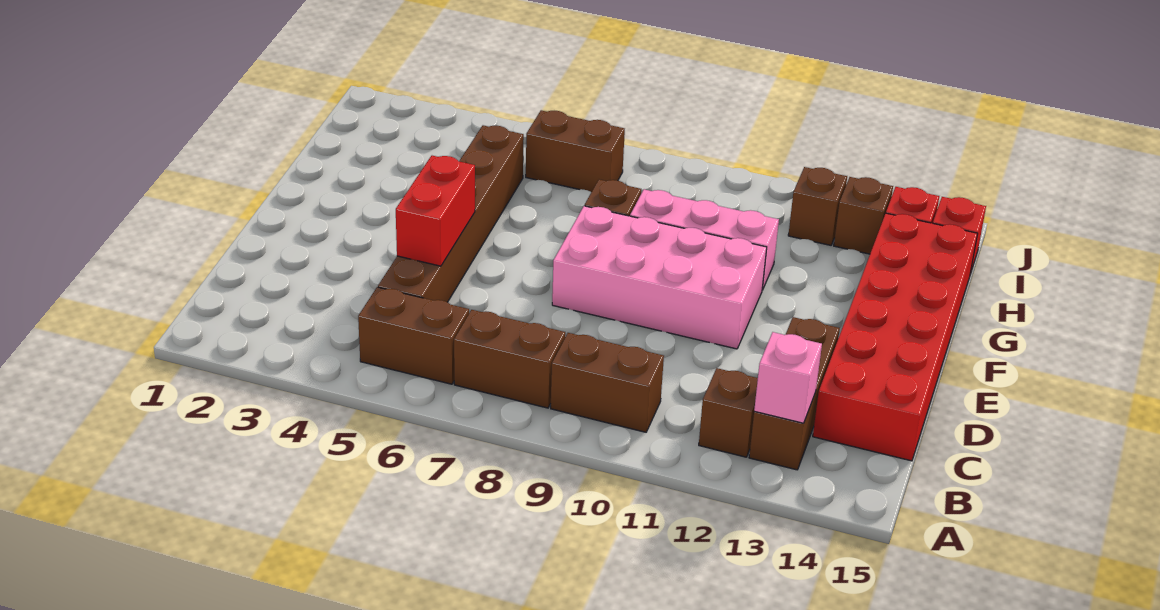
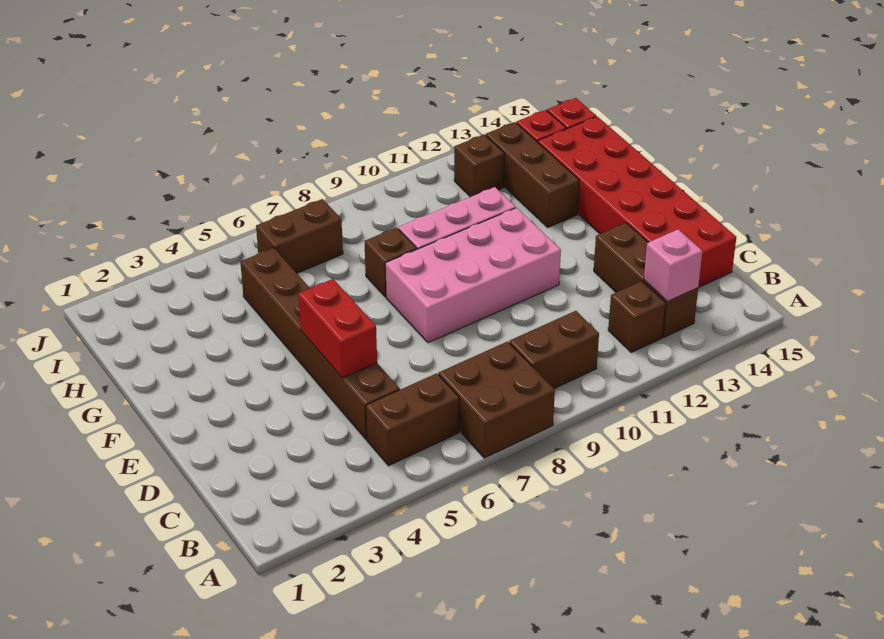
brown 1x2 brick [454,310,565,408] -> brown 2x2 brick [439,342,555,458]
brown 1x1 brick [834,177,893,254] -> brown 1x3 brick [486,122,579,227]

